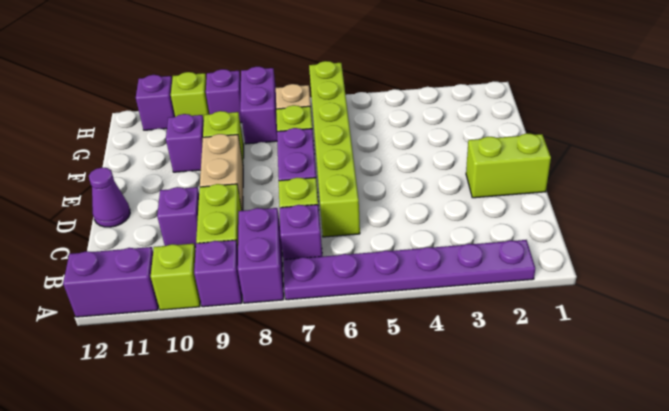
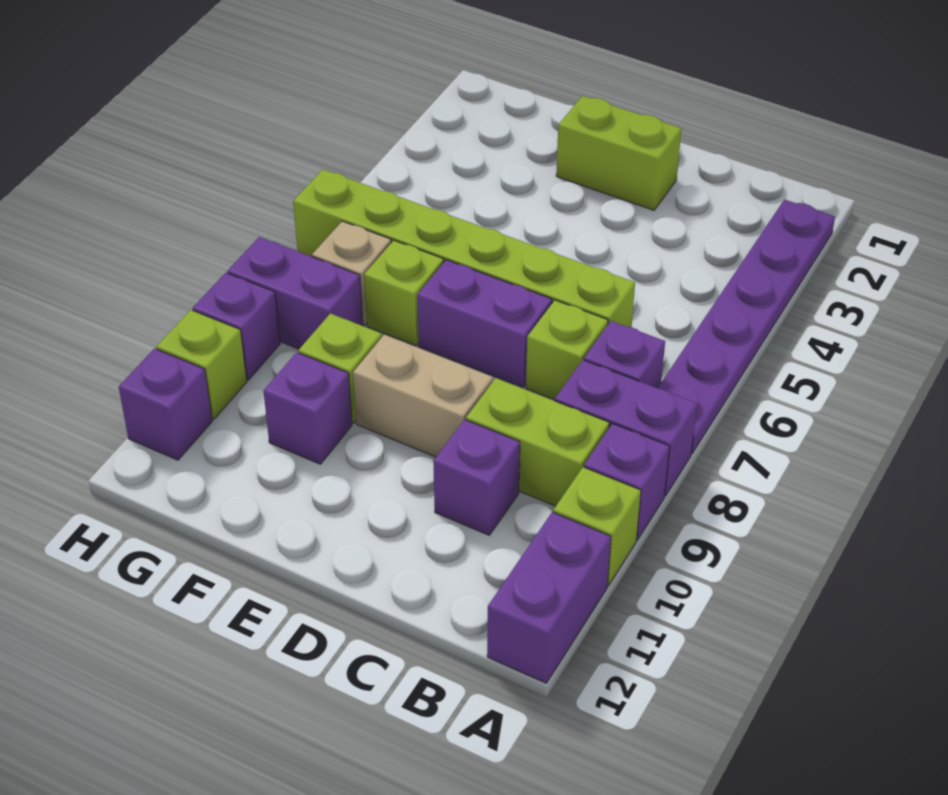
lime 1x2 brick [466,133,551,198] -> lime 1x2 brick turned to [556,96,681,210]
purple 1x1 cone [89,167,130,227] -> none

